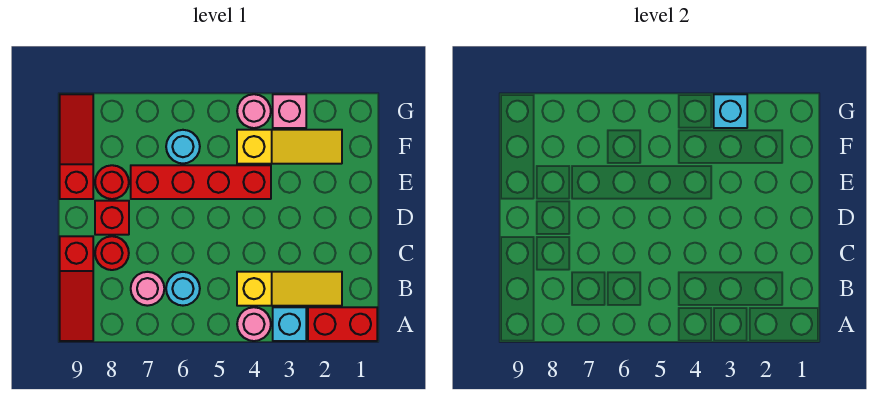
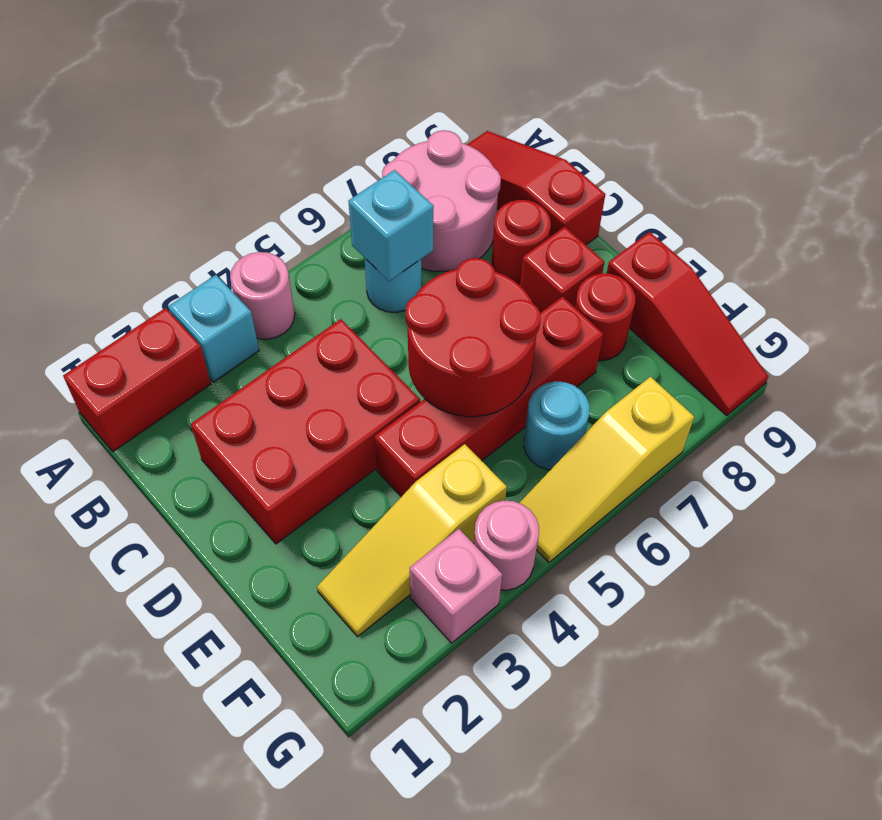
yellow 1x3 slope [237,272,342,306] -> yellow 1x3 slope moved to [520,377,694,562]
pink 1x1 round brick [131,272,164,306] -> pink 2x2 round brick [382,130,501,271]
none -> red 2x3 brick [191,319,420,544]
none -> red 2x2 round brick [406,258,541,417]
cyan 1x1 brick [714,94,747,128] -> cyan 1x1 brick moved to [349,170,434,281]

